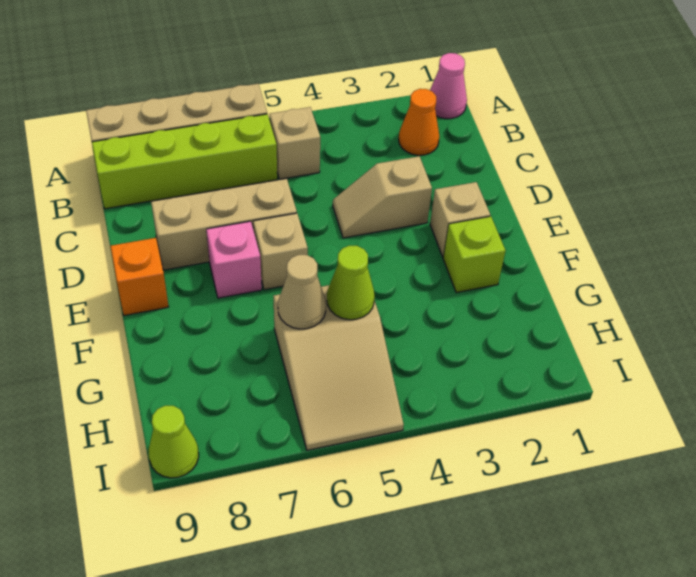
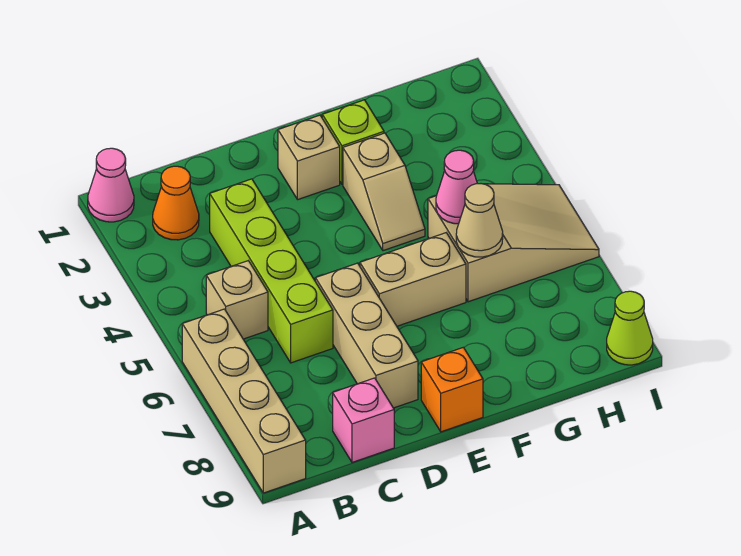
lime 1x4 brick [92,114,277,209] -> lime 1x4 brick moved to [210,179,333,363]
tan 1x2 slope [333,156,432,238] -> tan 1x2 slope moved to [343,133,425,251]
tan 1x1 brick [253,213,308,290] -> tan 1x2 brick [360,233,466,326]
pink 1x1 brick [206,221,262,298] -> pink 1x1 brick moved to [333,378,394,462]
lime 1x1 cone [327,246,375,320] -> pink 1x1 cone [436,150,477,224]

